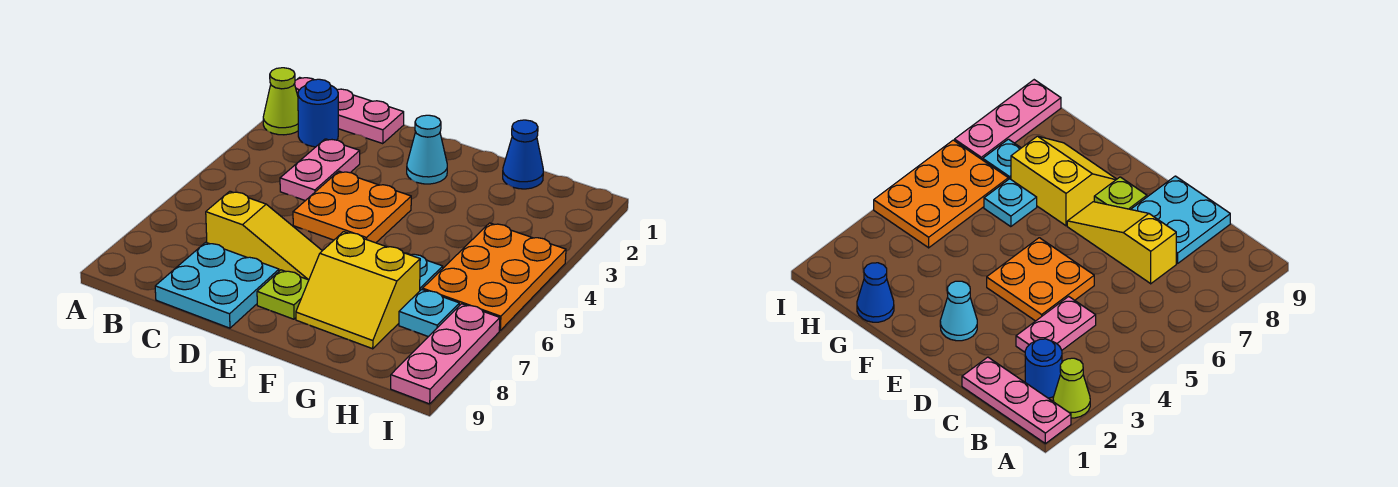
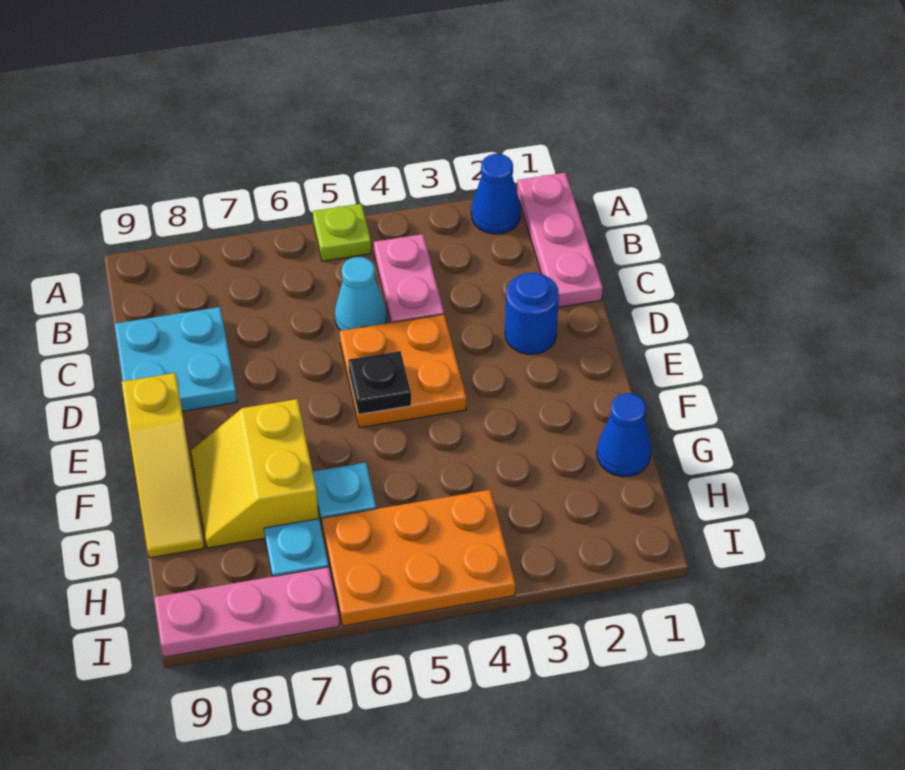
lime 1x1 cone [263,68,298,135] -> blue 1x1 cone [471,154,521,234]
blue 1x1 round brick [298,79,338,147] -> blue 1x1 round brick moved to [505,273,559,354]
pink 1x2 plate [280,139,360,201] -> pink 1x2 plate turned to [374,234,444,323]
yellow 1x3 slope [206,191,322,280] -> yellow 1x3 slope moved to [122,373,204,558]
cyan 1x1 cone [407,115,447,184] -> cyan 1x1 cone moved to [335,257,386,331]
none -> black 1x1 plate [348,351,411,414]
lime 1x1 plate [257,270,309,319] -> lime 1x1 plate moved to [313,204,371,261]

